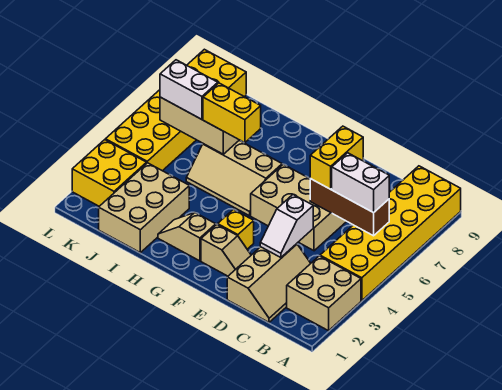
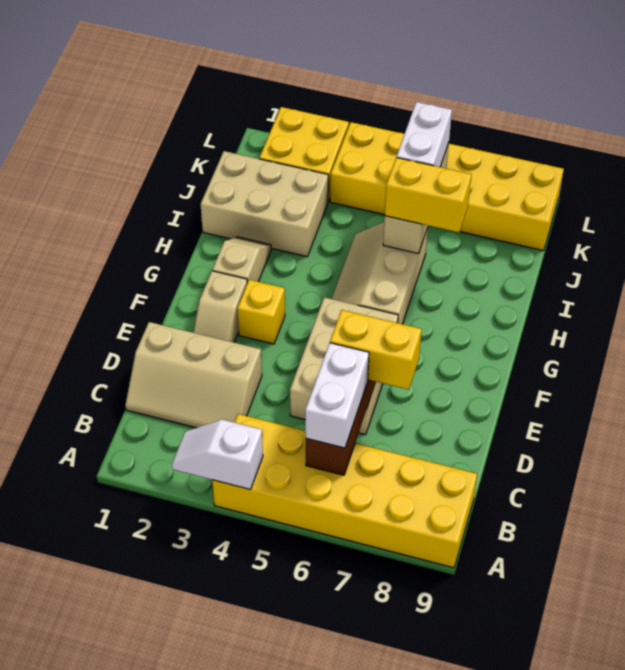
tan 2x2 brick [287,256,361,331] -> none
white 1x2 slope [260,195,313,258] -> white 1x2 slope moved to [172,420,263,490]
yellow 1x2 brick [203,83,261,143] -> yellow 1x2 brick turned to [385,157,472,232]

